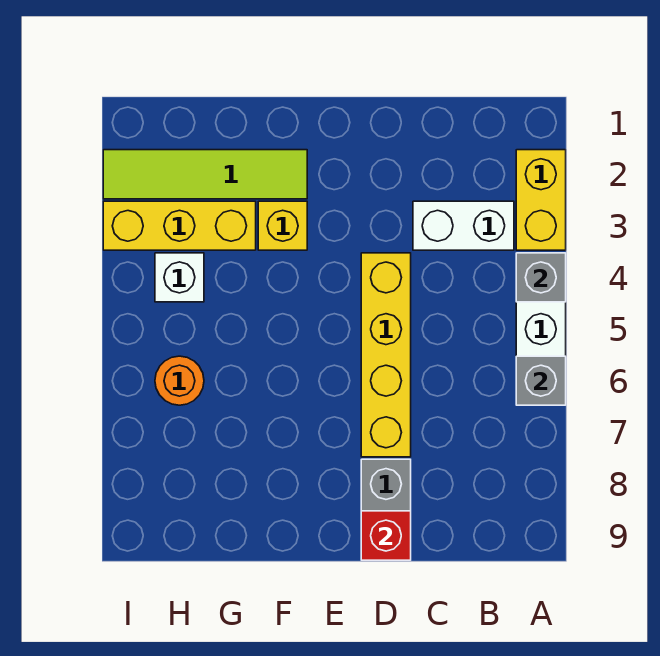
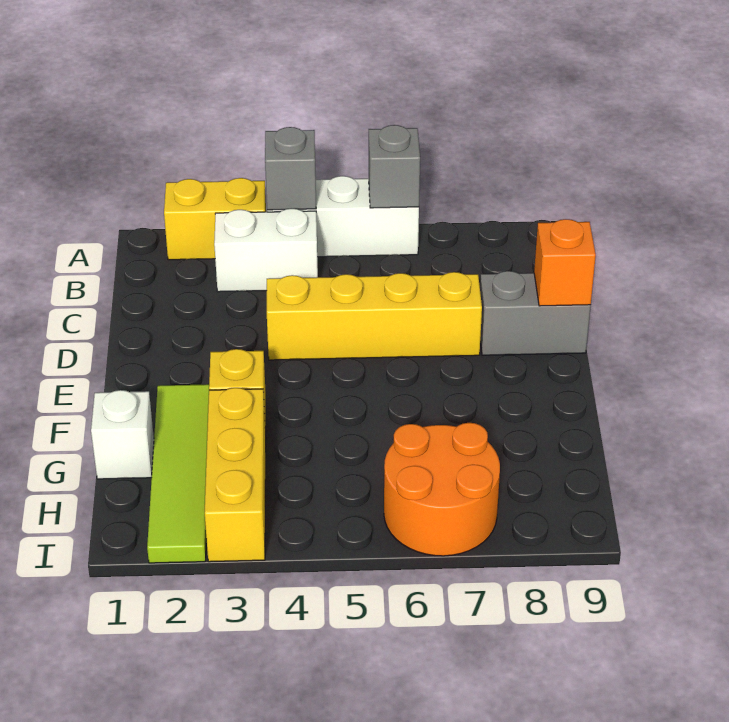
white 1x2 brick [413,201,514,250] -> white 1x2 brick turned to [214,209,318,292]
red 1x1 brick [361,511,411,560] -> orange 1x1 brick [534,219,596,306]
white 1x1 brick [155,253,204,302] -> white 1x1 brick moved to [91,390,154,479]
orange 1x1 round brick [155,356,204,405] -> orange 2x2 round brick [384,423,500,556]

